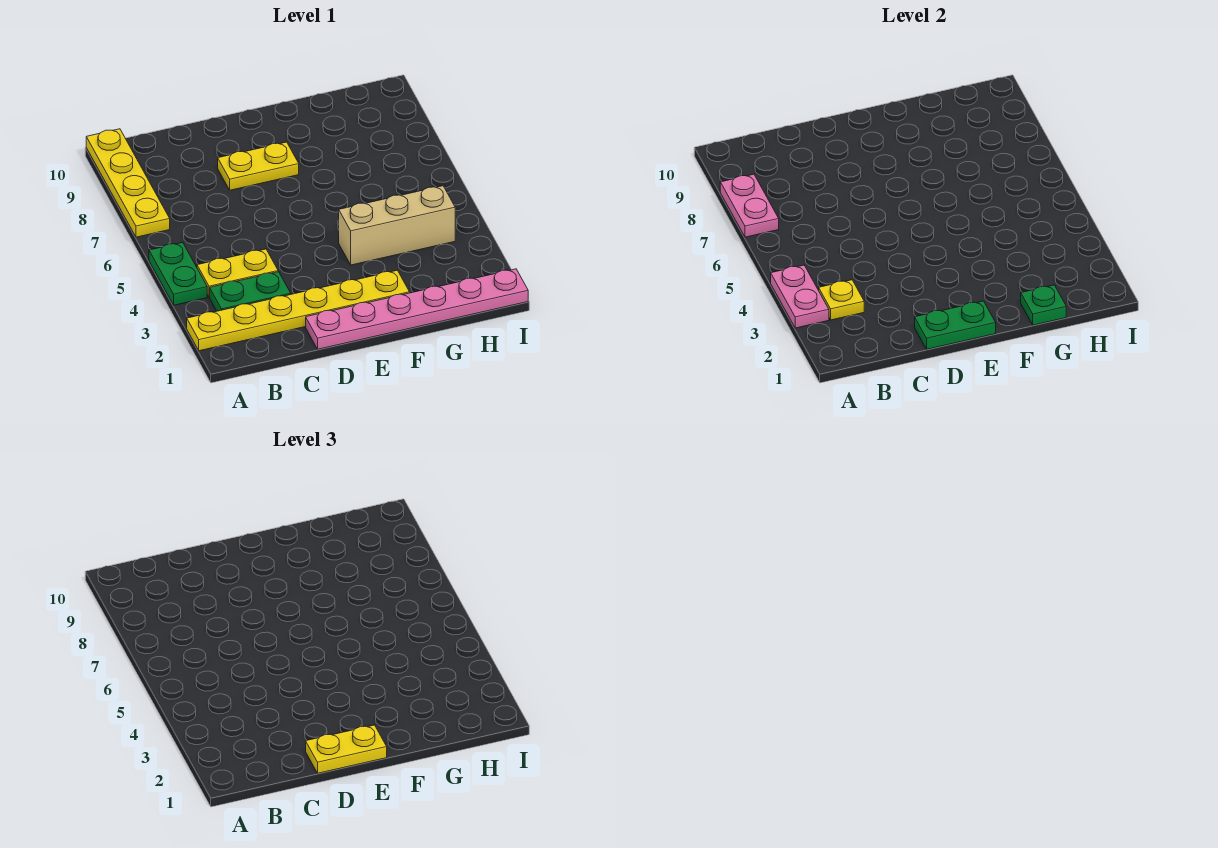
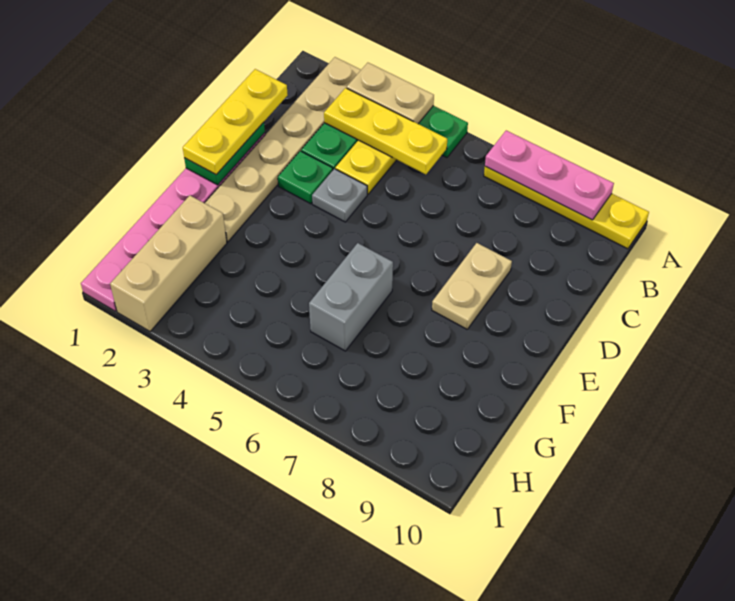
yellow 1x6 plate [187,270,410,351] -> tan 1x6 plate [205,57,361,242]
pink 1x2 plate [771,265,829,328] -> tan 1x2 plate [347,63,434,124]
pink 1x2 plate [720,174,779,237] -> pink 1x3 plate [485,130,614,220]
yellow 1x1 plate [819,280,864,320] -> yellow 1x3 plate [324,88,447,174]
yellow 1x2 plate [306,725,387,773] -> yellow 1x3 plate [183,69,288,175]
none -> grey 1x1 plate [312,169,367,222]
yellow 1x2 plate [218,142,299,190] -> tan 1x2 plate [432,243,512,329]
tan 1x3 brick [339,186,455,265] -> tan 1x3 brick moved to [110,195,227,332]
none -> grey 1x2 brick [309,243,393,351]
green 1x1 plate [1021,285,1066,325] -> green 1x1 plate moved to [278,151,333,204]

